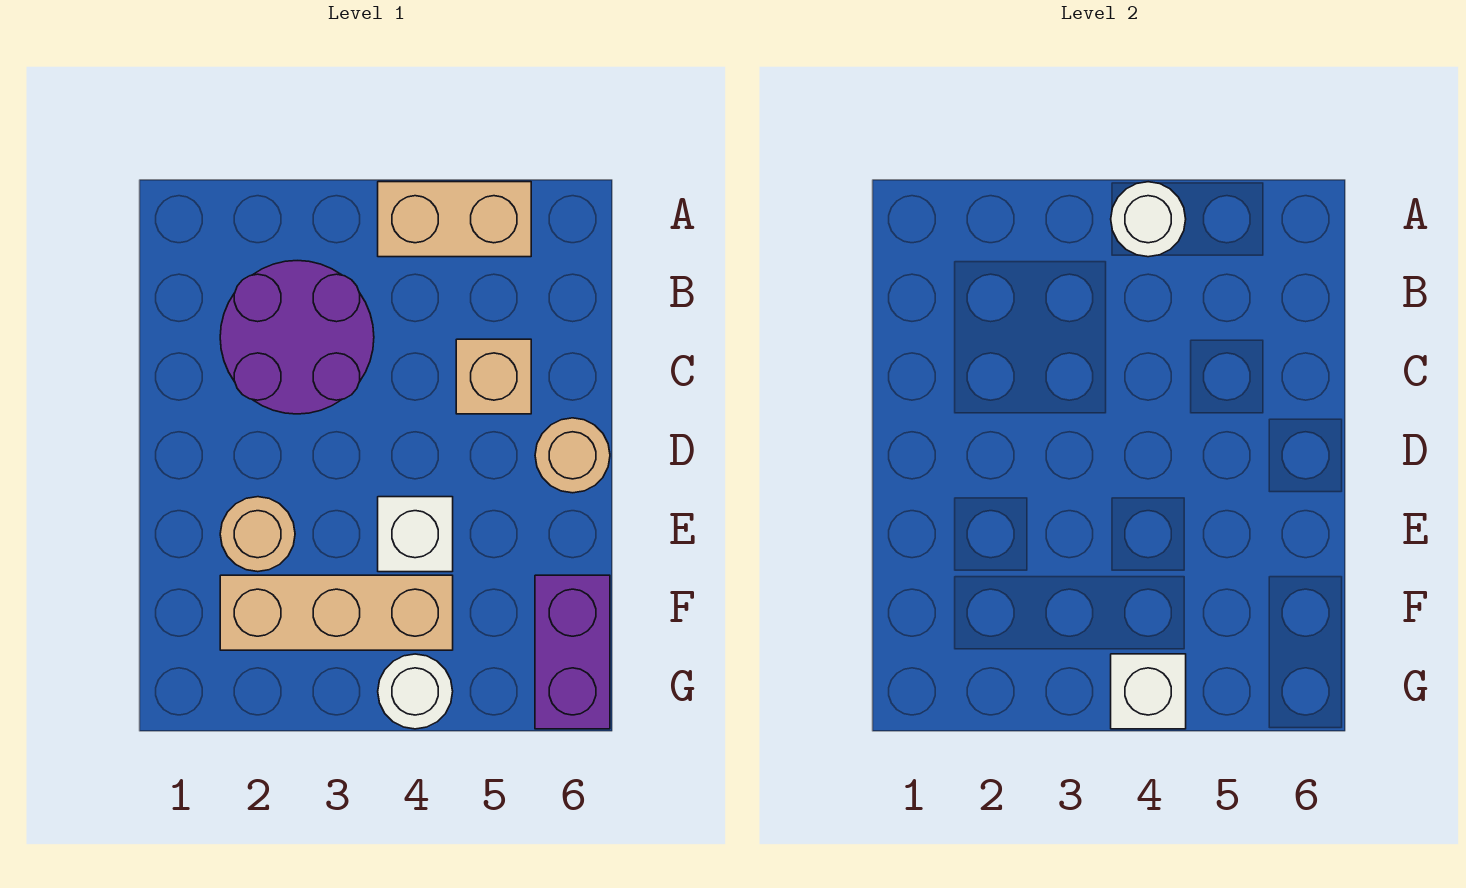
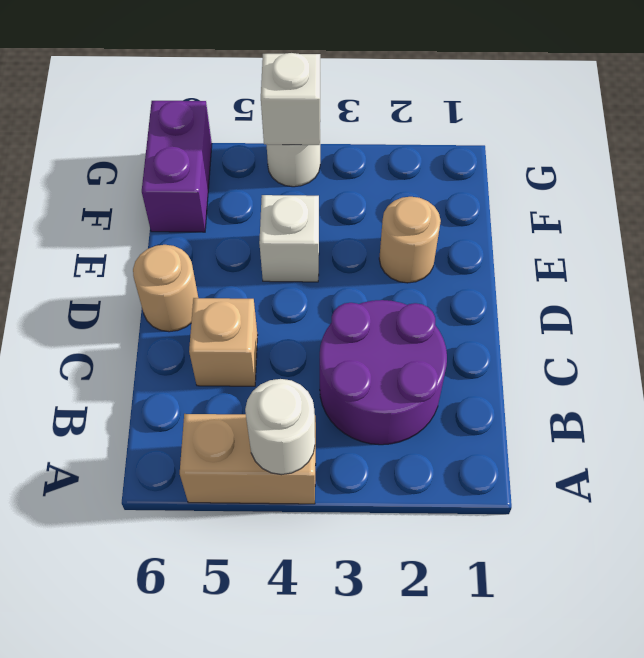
tan 1x3 brick [220,575,453,650] -> none

